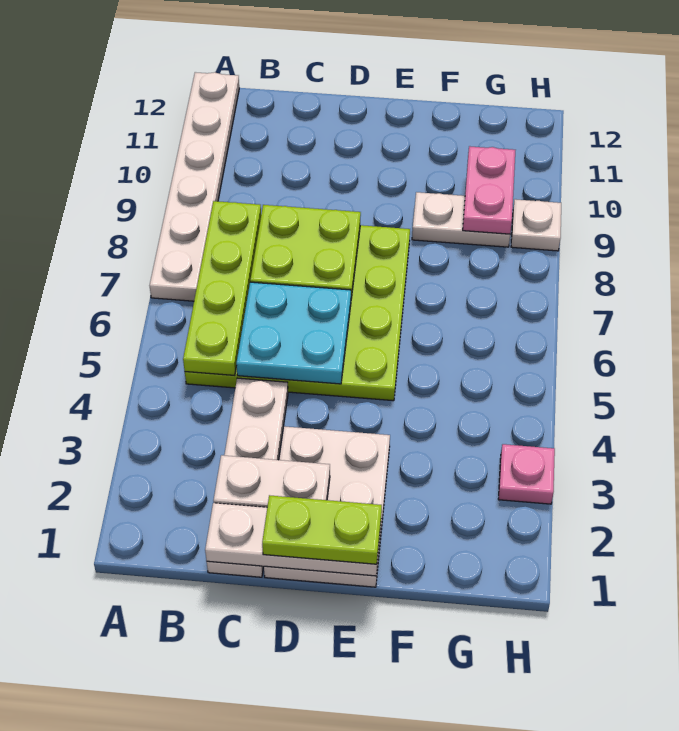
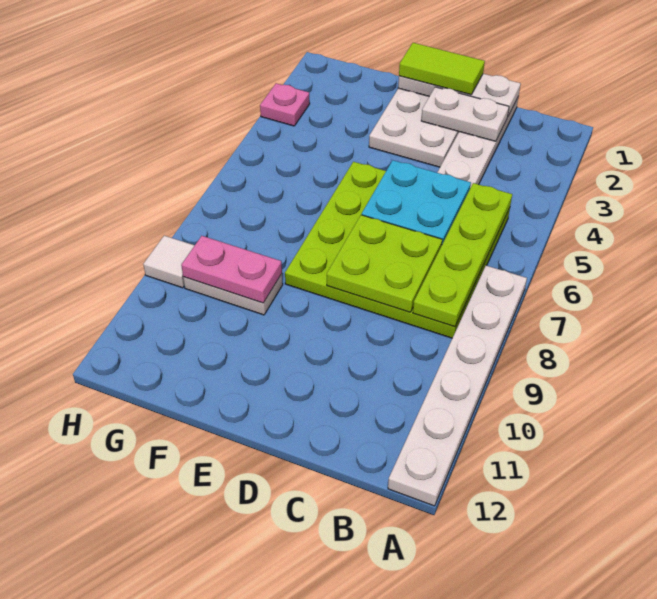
lime 1x2 plate [262,495,382,564] -> lime 1x2 tile [399,43,485,95]
pink 1x2 plate [463,146,515,234] -> pink 1x2 plate turned to [181,236,282,303]
white 1x1 plate [511,199,561,251] -> white 1x1 tile [143,236,195,288]

